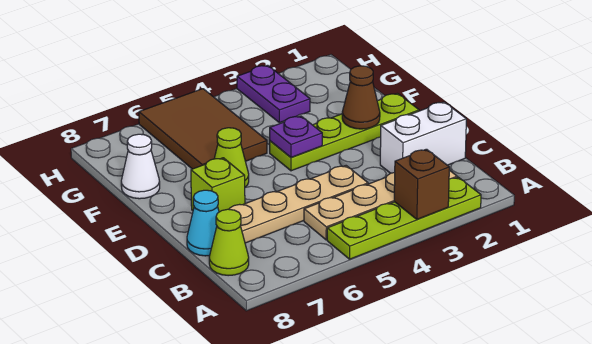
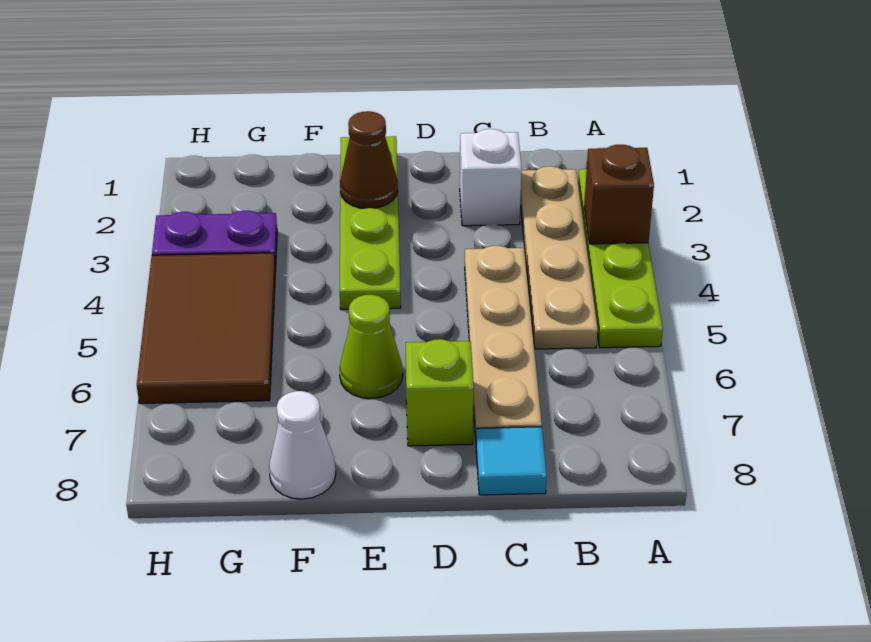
lime 1x1 cone [209,209,249,276] -> none
white 1x2 brick [380,102,466,173] -> white 1x1 brick [460,129,522,226]
cyan 1x1 cone [187,190,219,256] -> cyan 1x1 tile [476,427,547,495]
purple 1x1 plate [270,116,322,158] -> none
brown 2x3 tile [139,89,267,169] -> brown 2x3 tile turned to [137,253,276,404]

